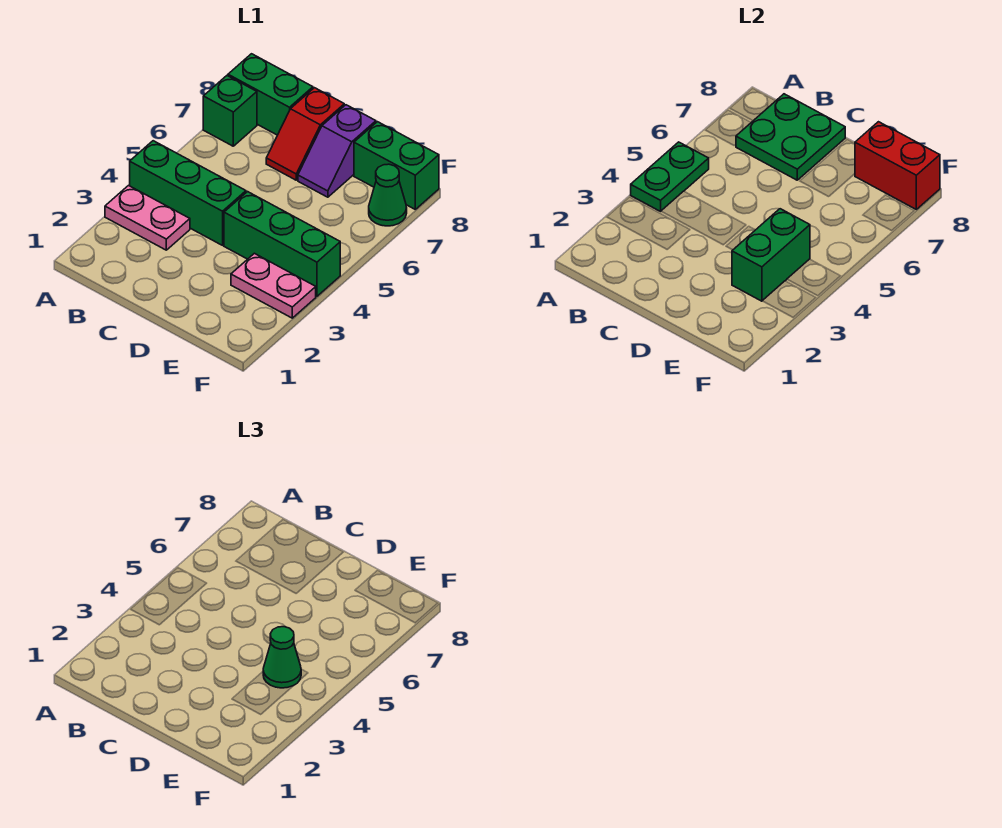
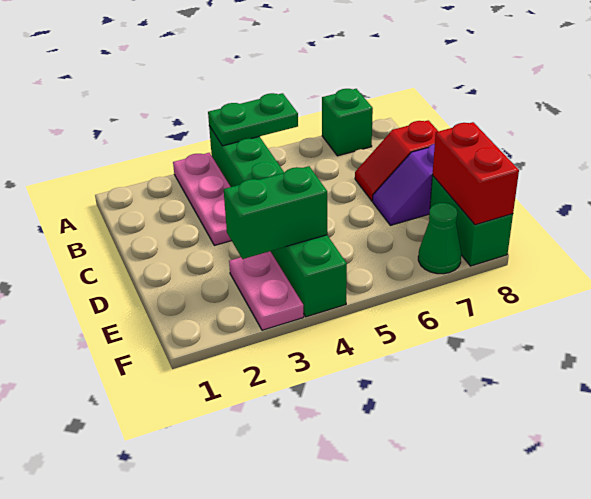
pink 1x2 plate [105,186,190,250] -> pink 1x3 plate [173,153,232,245]
green 1x2 brick [228,54,313,135] -> none
green 2x2 plate [736,94,845,180] -> none
green 1x1 cone [263,627,301,688] -> none

